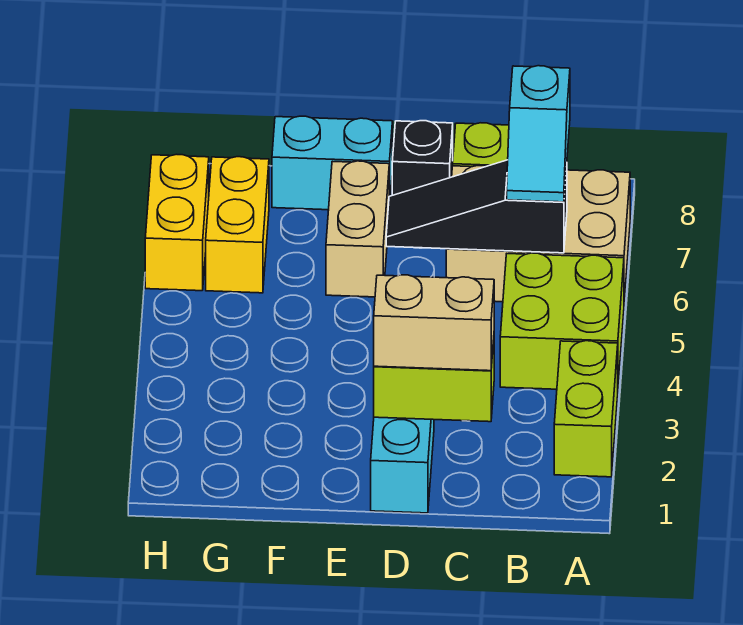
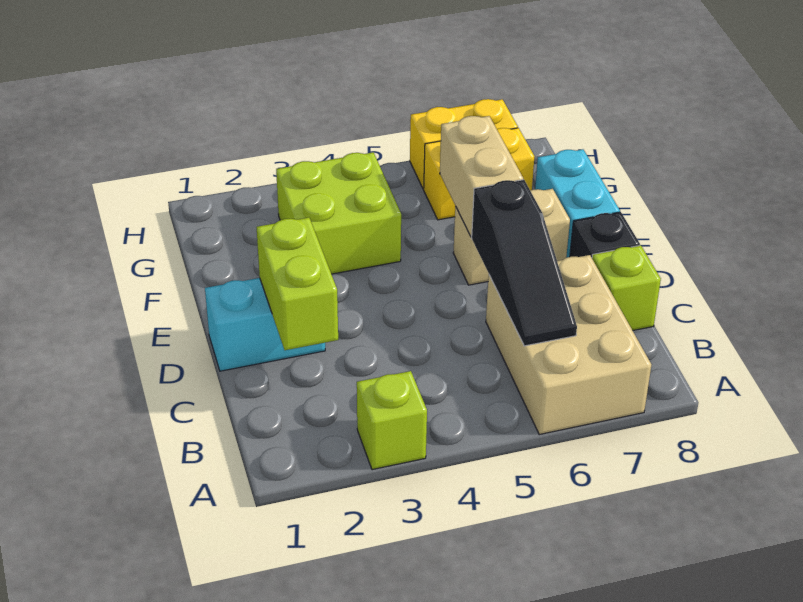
lime 1x2 brick [554,341,618,477] -> lime 1x1 brick [357,371,427,470]
lime 2x2 brick [500,253,624,389] -> lime 2x2 brick moved to [276,153,401,274]
black 1x3 slope [386,160,567,253] -> black 1x3 slope turned to [472,180,577,346]
cyan 1x2 slope [507,66,570,202] -> none
tan 1x2 brick [374,275,494,371] -> tan 1x2 brick moved to [440,116,523,237]

